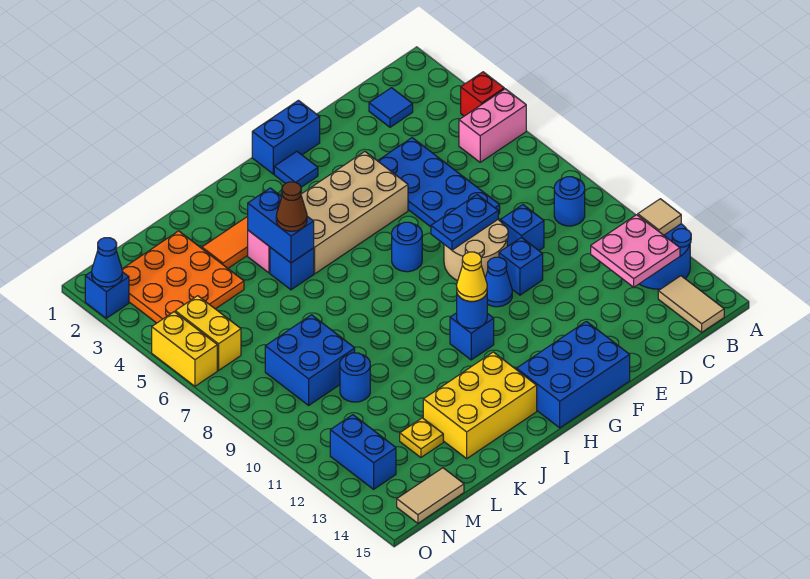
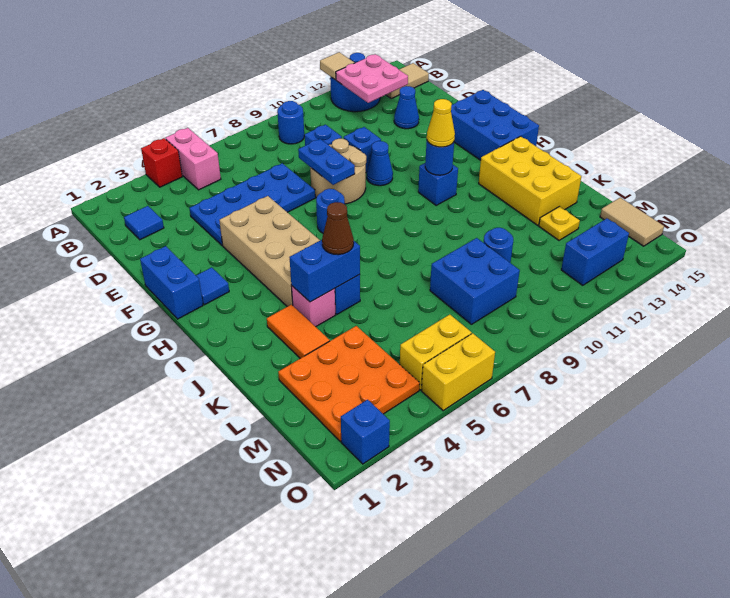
blue 1x1 cone [92,238,122,287] -> blue 1x1 cone moved to [394,86,419,129]

